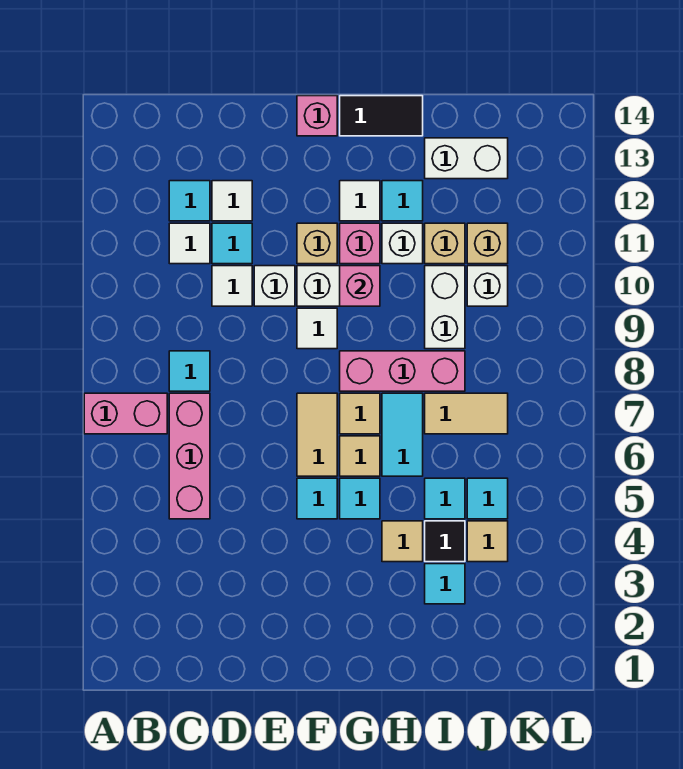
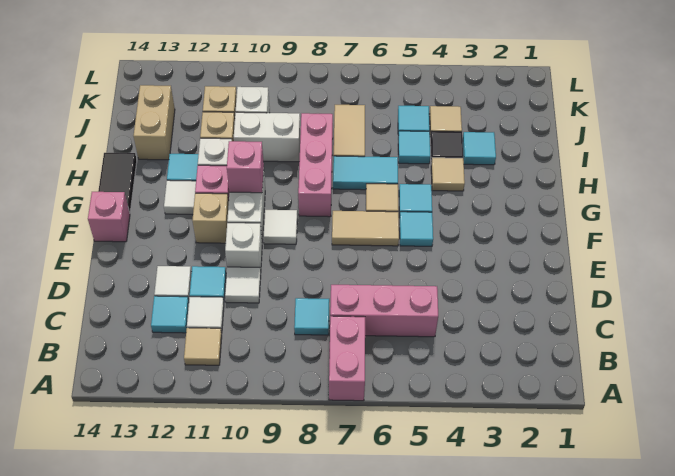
tan 1x1 tile [340,393,380,434] -> tan 1x1 tile moved to [184,328,222,365]
white 1x2 brick [425,138,508,179] -> tan 1x2 brick [133,85,175,160]

